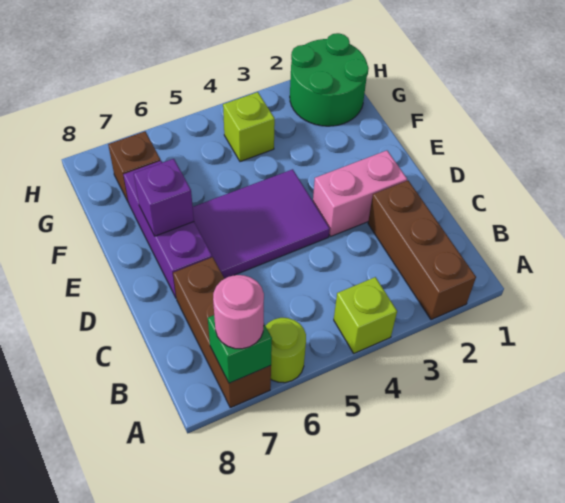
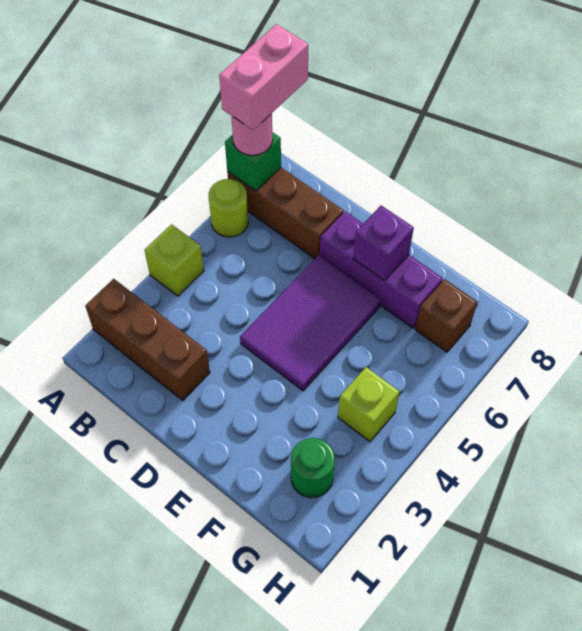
pink 1x2 brick [313,151,407,236] -> pink 1x2 brick moved to [219,24,308,130]
green 2x2 round brick [290,33,369,126] -> green 1x1 round brick [291,438,335,498]

